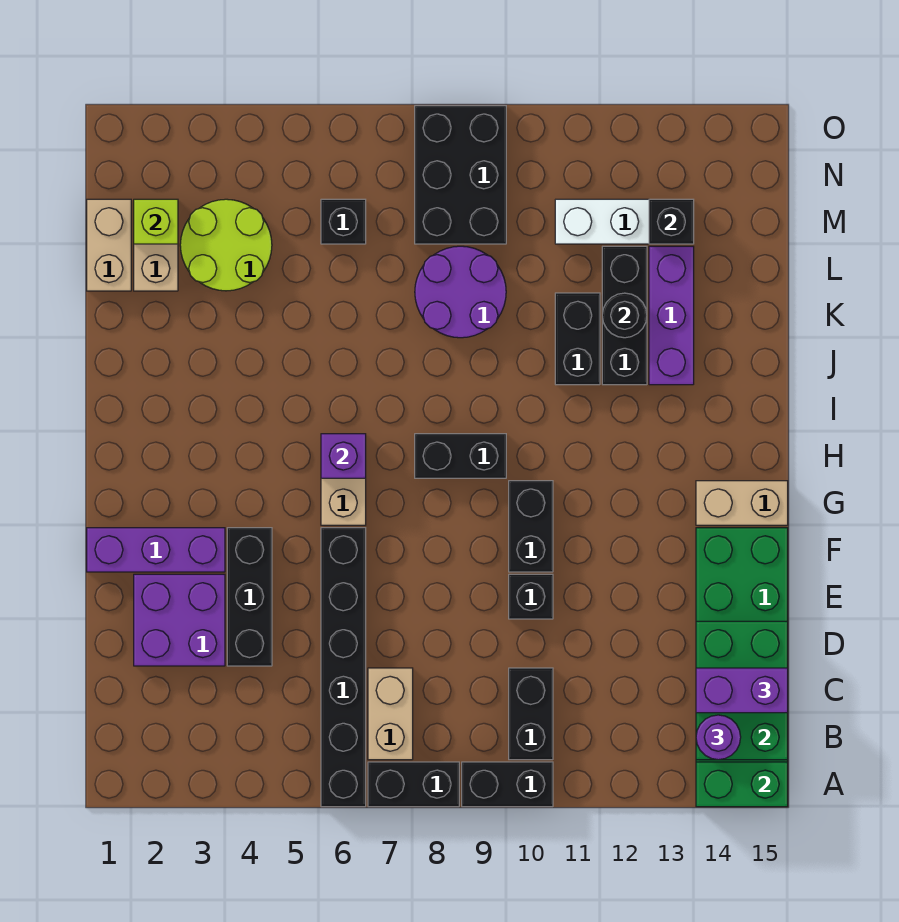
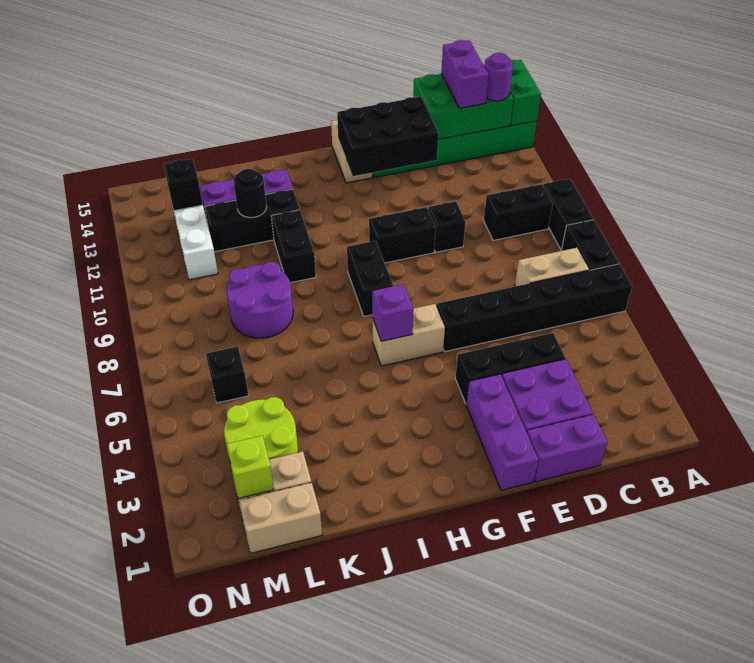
none -> purple 1x2 brick [527,414,608,482]
black 1x2 brick [555,293,600,385] -> black 1x2 brick turned to [271,210,316,283]
black 2x3 brick [415,106,506,244] -> black 2x3 brick moved to [337,97,439,176]

